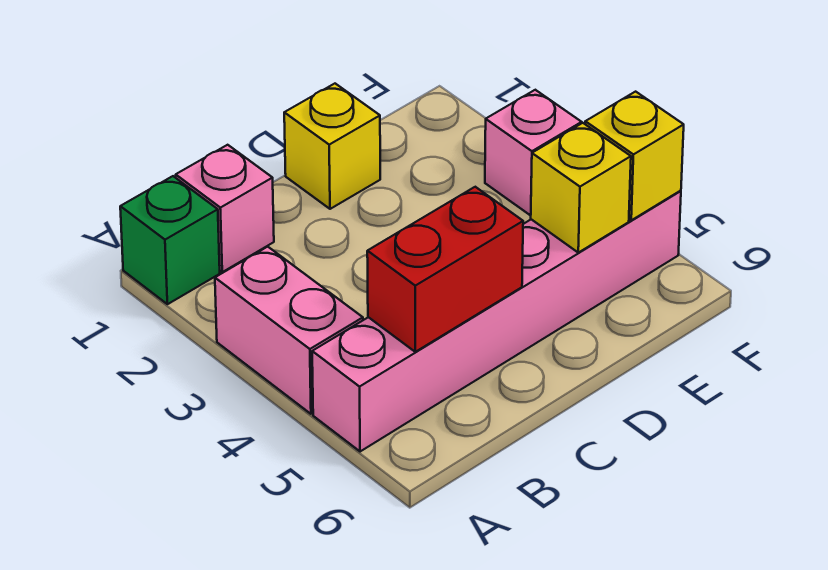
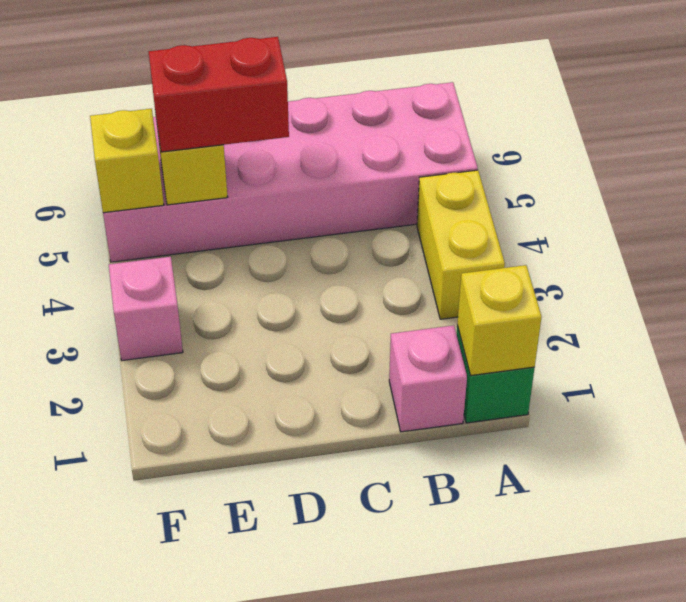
pink 1x2 brick [215,247,363,414] -> yellow 1x2 brick [417,170,505,319]
pink 1x6 brick [312,191,681,452] -> pink 2x6 brick [103,82,478,262]
red 1x2 brick [367,187,523,352] -> red 1x2 brick moved to [149,37,289,152]
yellow 1x1 brick [284,84,380,209] -> yellow 1x1 brick moved to [457,265,541,376]

